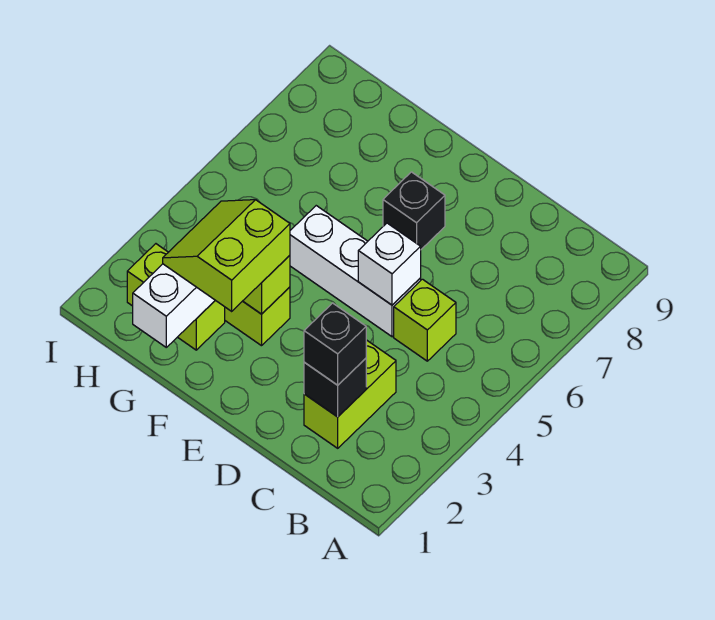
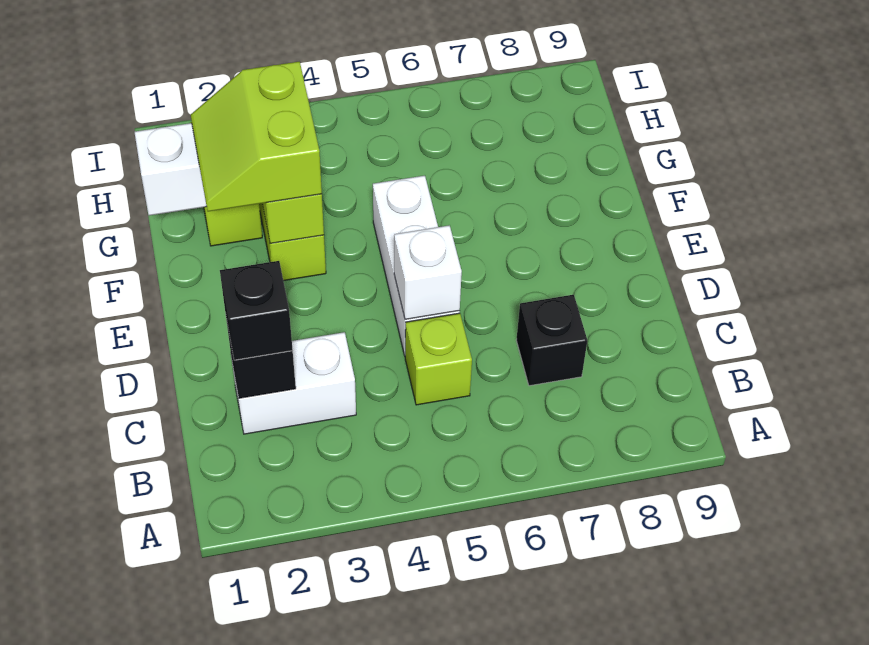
lime 1x2 brick [304,340,396,448] -> white 1x2 brick [231,332,356,434]
black 1x1 brick [383,172,445,249] -> black 1x1 brick moved to [516,295,587,386]
lime 2x2 slope [163,200,290,311] -> lime 2x2 slope turned to [191,62,322,212]

